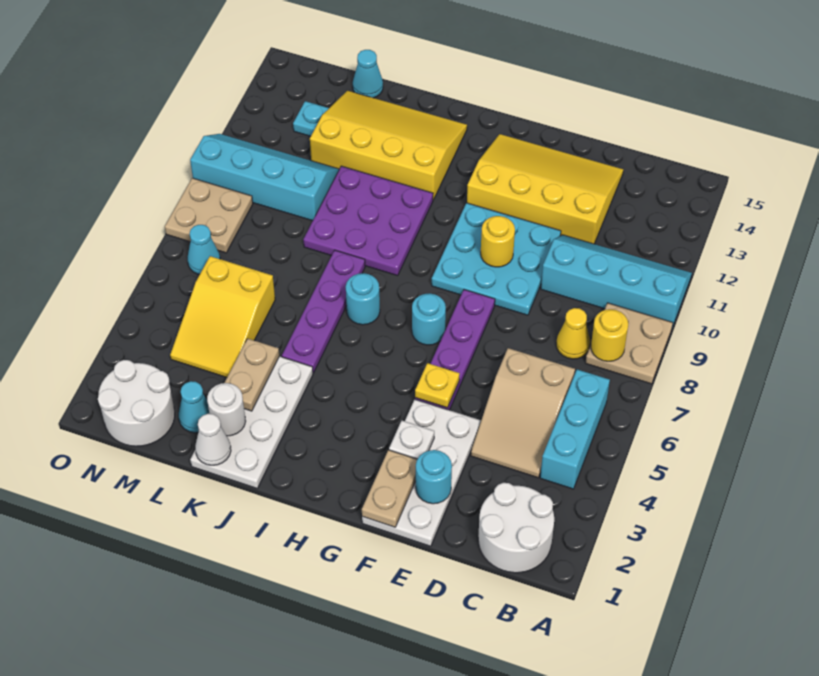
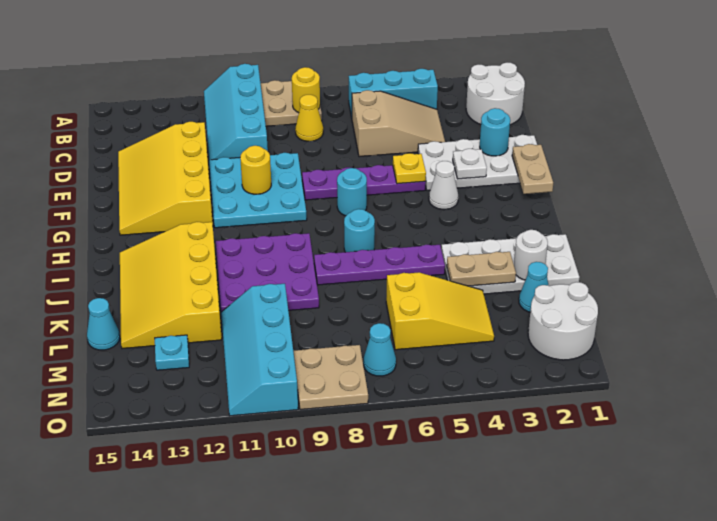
tan 1x2 plate [362,450,417,527] -> tan 1x2 plate turned to [512,144,553,194]
white 1x1 cone [195,414,231,465] -> white 1x1 cone moved to [429,161,458,209]

